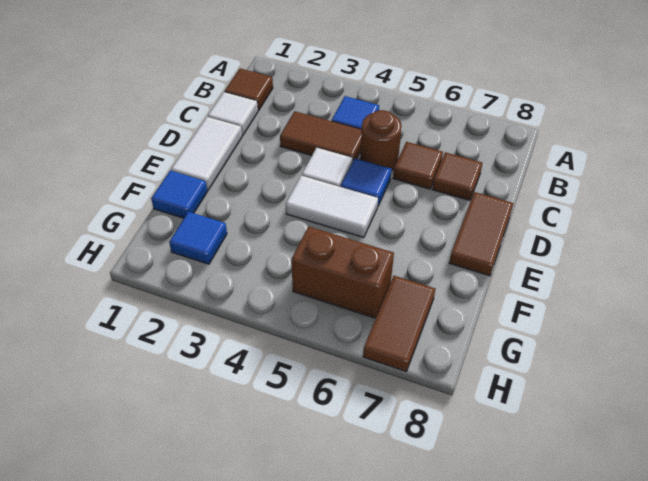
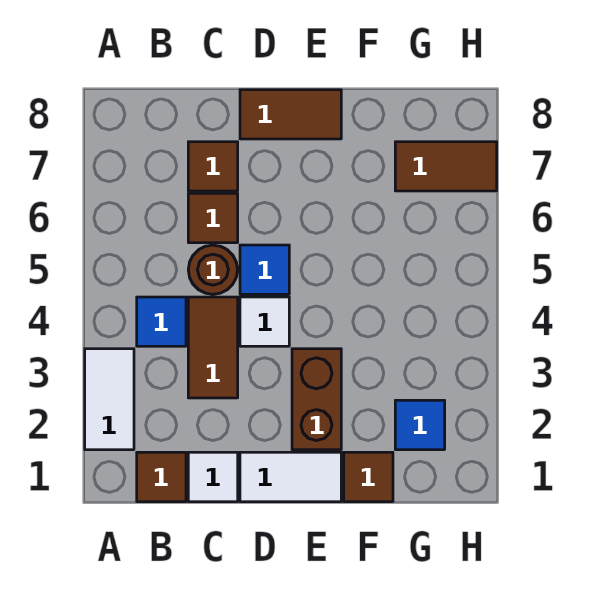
white 1x2 tile [286,176,378,238] -> white 1x2 tile moved to [85,349,134,450]
blue 1x1 tile [151,171,207,218] -> brown 1x1 tile [344,452,393,502]
brown 1x2 brick [291,227,394,318] -> brown 1x2 brick moved to [292,349,341,450]

